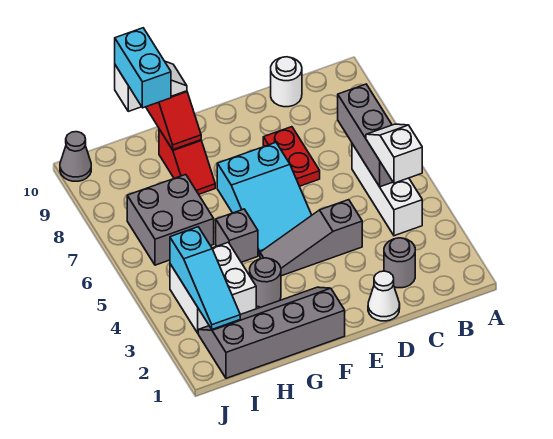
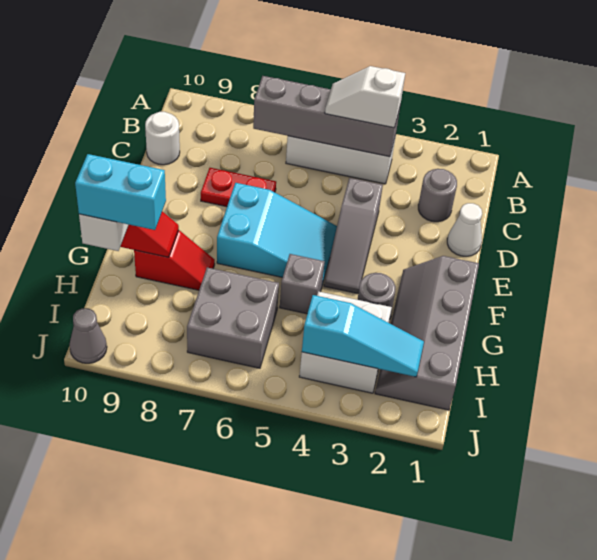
grey 1x3 brick [338,84,393,187] -> grey 1x4 brick [253,76,400,157]

